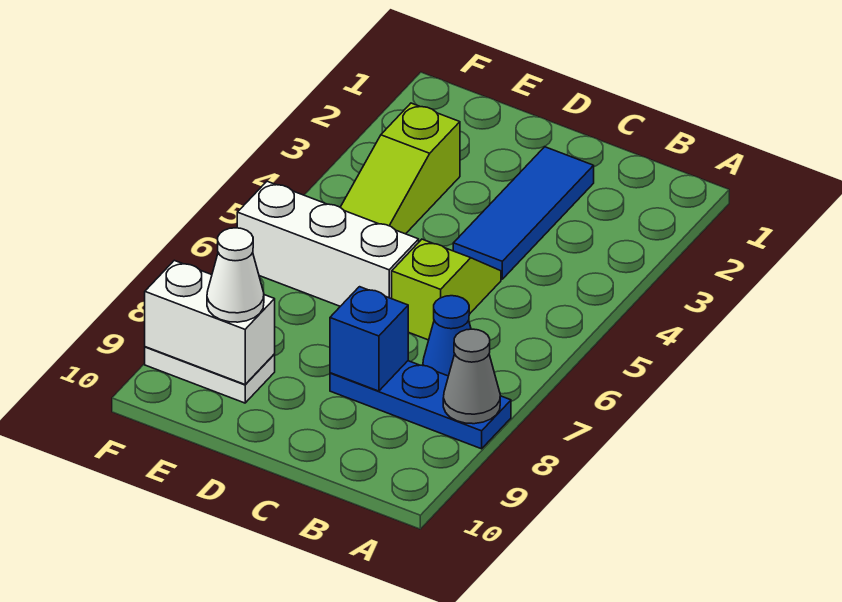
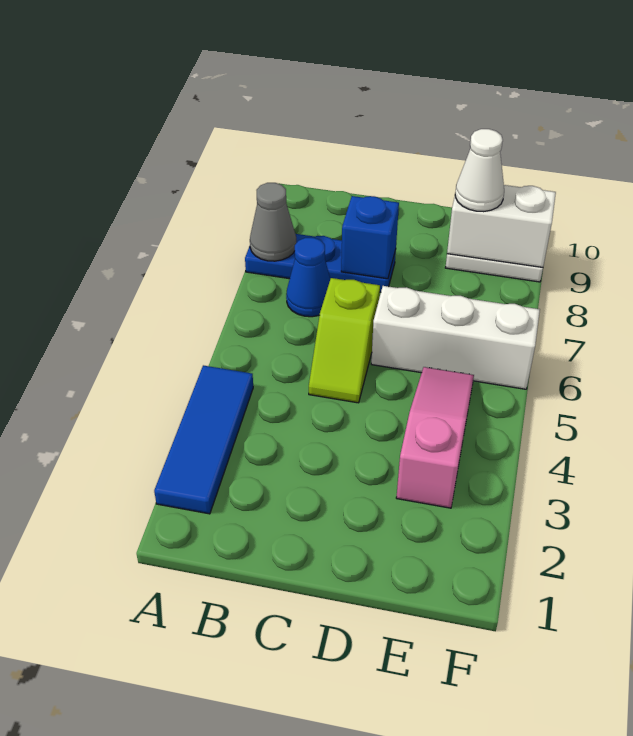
blue 1x3 tile [453,147,594,279] -> blue 1x3 tile moved to [154,365,253,514]
lime 1x3 slope [340,103,460,234] -> pink 1x3 slope [396,367,474,508]

